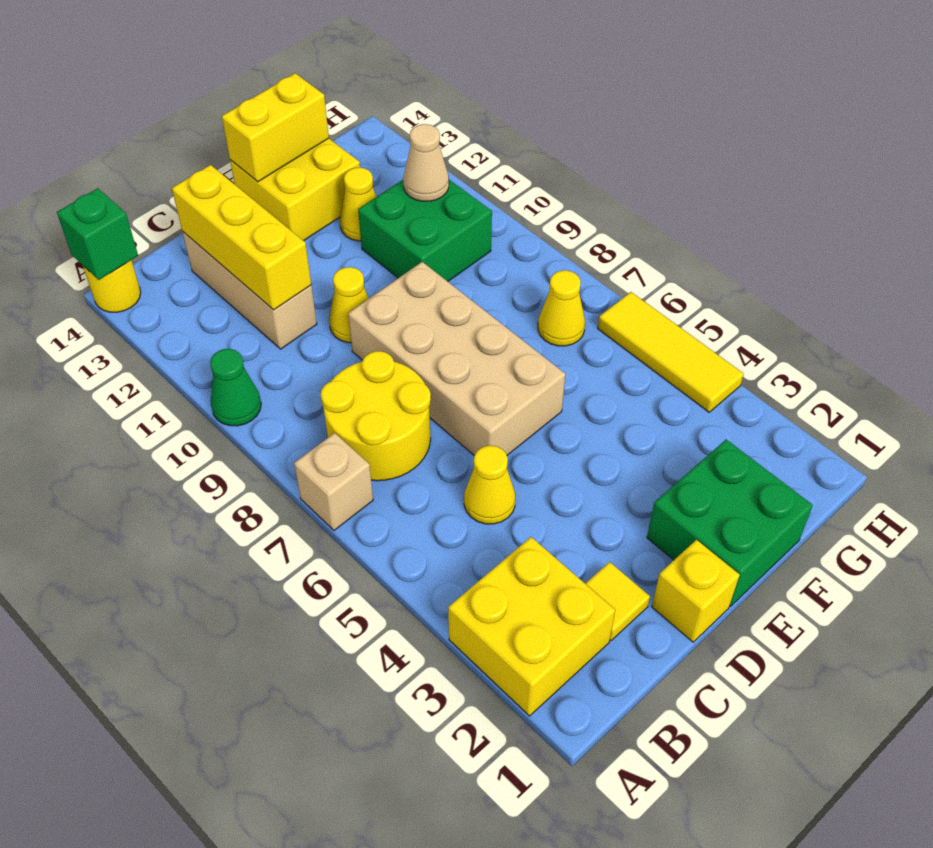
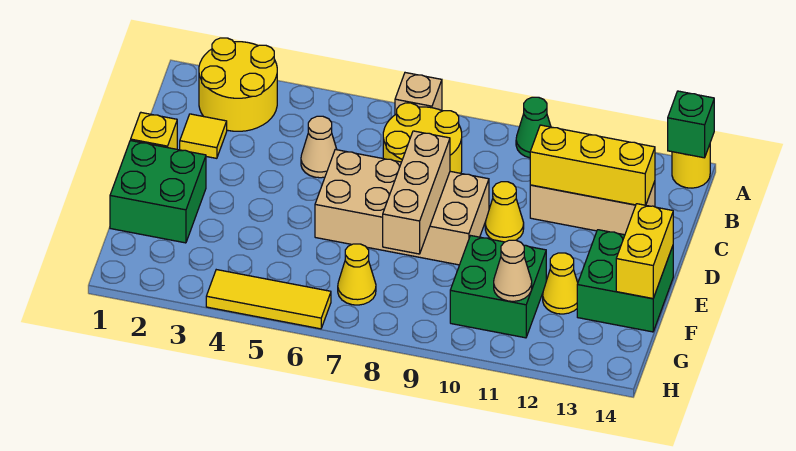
yellow 2x2 brick [448,537,615,716] -> yellow 2x2 round brick [199,38,277,131]
yellow 1x1 cone [464,446,515,524] -> tan 1x1 cone [301,116,337,178]
none -> tan 1x3 brick [383,131,450,254]
yellow 2x2 brick [230,138,360,241] -> green 2x2 brick [577,230,673,332]

